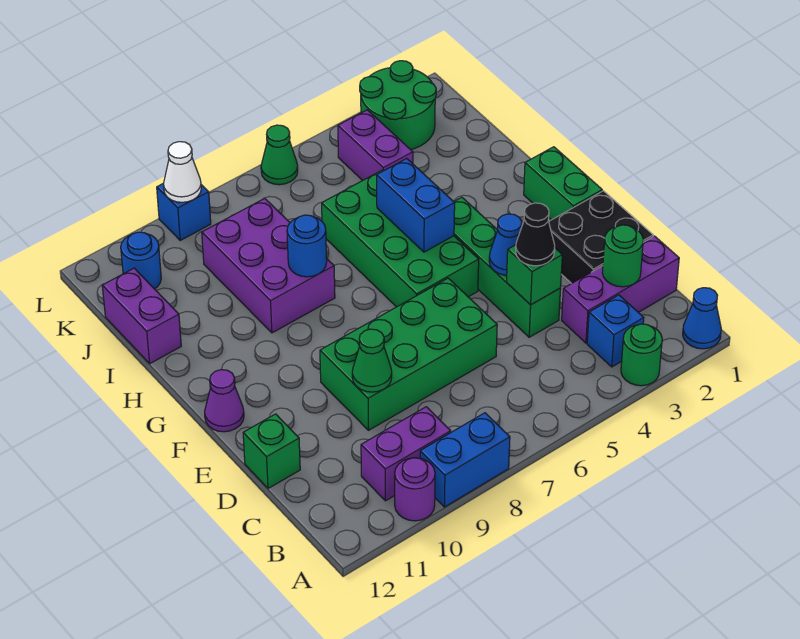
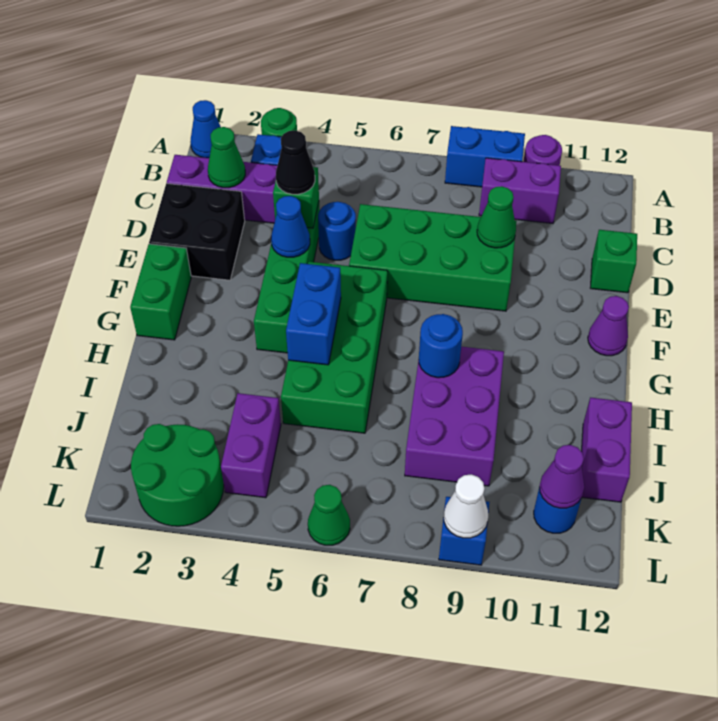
green 1x1 round brick [602,225,643,287] -> green 1x1 cone [208,127,245,188]
none -> blue 1x1 round brick [318,202,356,260]
none -> purple 1x1 cone [539,445,584,508]

